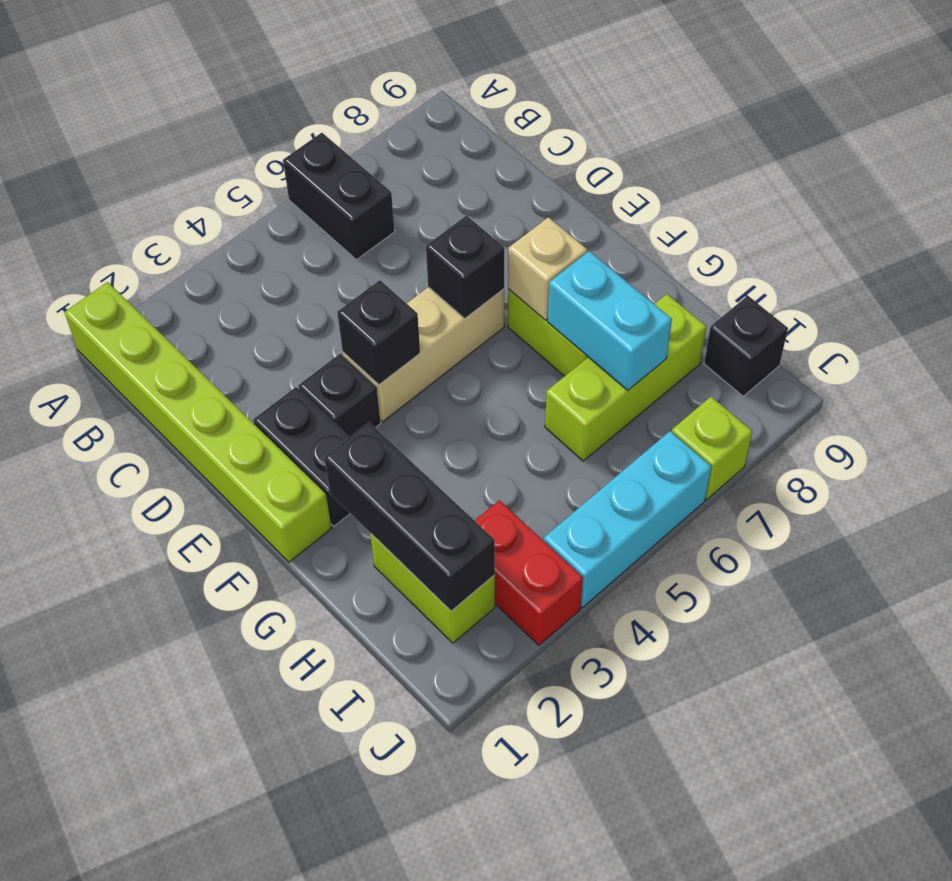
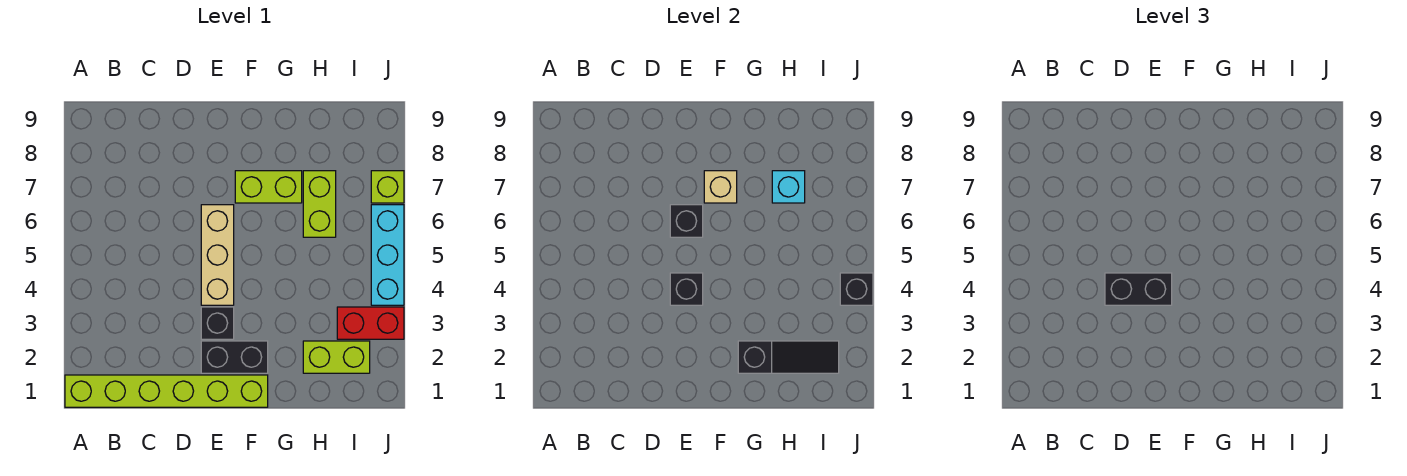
black 1x2 brick [283,133,395,260] -> black 1x2 brick moved to [1105,273,1172,305]
black 1x3 brick [324,422,495,611] -> black 1x3 slope [738,341,839,373]
cyan 1x2 brick [548,251,672,390] -> cyan 1x1 brick [772,171,805,203]
lime 1x3 brick [545,294,706,461] -> lime 1x2 brick [303,171,336,237]
black 1x1 brick [704,296,788,396] -> black 1x1 brick moved to [840,273,873,305]

